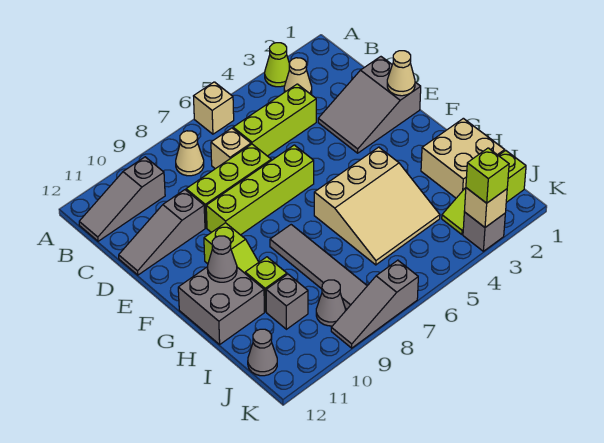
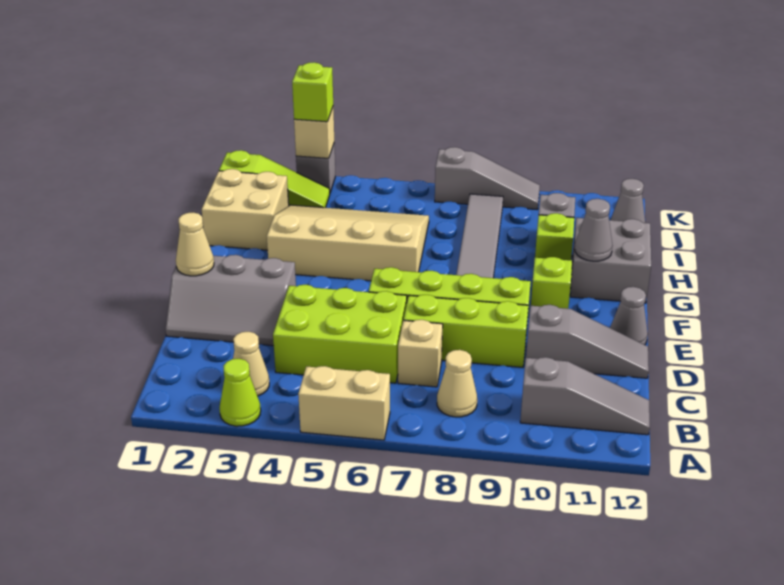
tan 1x1 brick [194,82,234,134] -> tan 1x2 brick [298,366,390,440]
lime 1x3 brick [233,84,316,156] -> lime 2x3 brick [273,285,407,383]
grey 2x3 slope [318,57,421,153] -> grey 2x3 slope turned to [166,255,296,346]
tan 3x3 slope [314,147,440,265] -> tan 3x4 slope [267,205,429,281]
grey 1x1 cone [316,280,346,326] -> grey 1x1 cone moved to [610,287,648,345]

